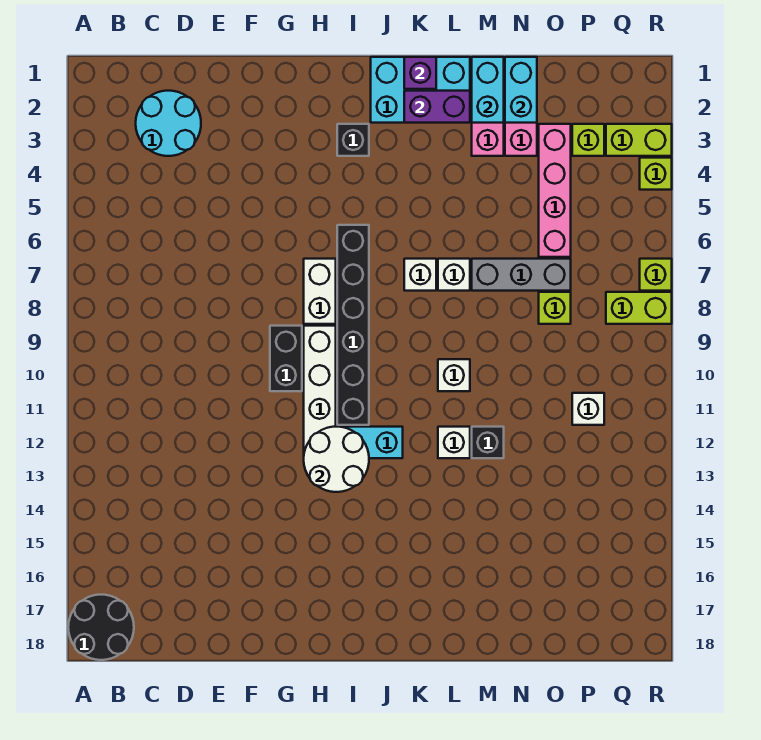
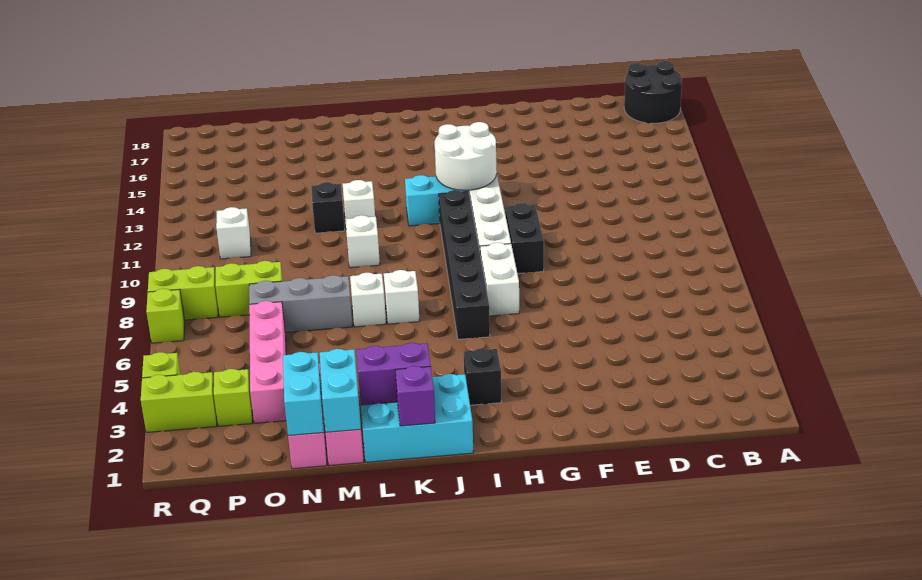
cyan 2x2 round brick [136,91,201,156] -> none
lime 1x1 brick [539,292,571,324] -> lime 1x2 brick [215,261,283,317]

